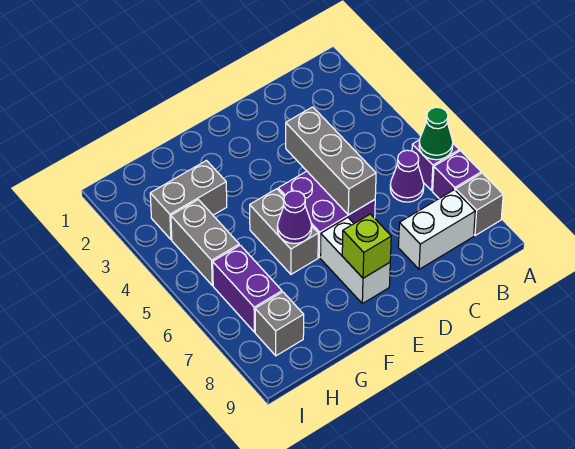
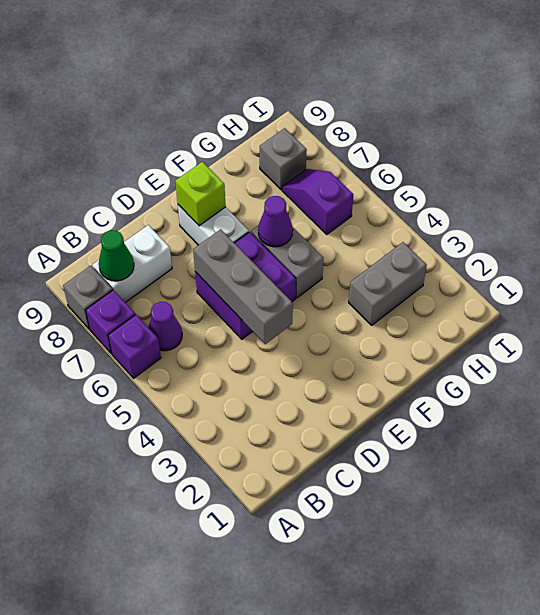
green 1x1 cone [419,107,453,160] -> green 1x1 cone moved to [99,230,134,281]
grey 1x2 brick [171,200,239,285] -> none
purple 1x2 brick [213,245,282,332] -> purple 1x2 slope [282,169,353,234]

